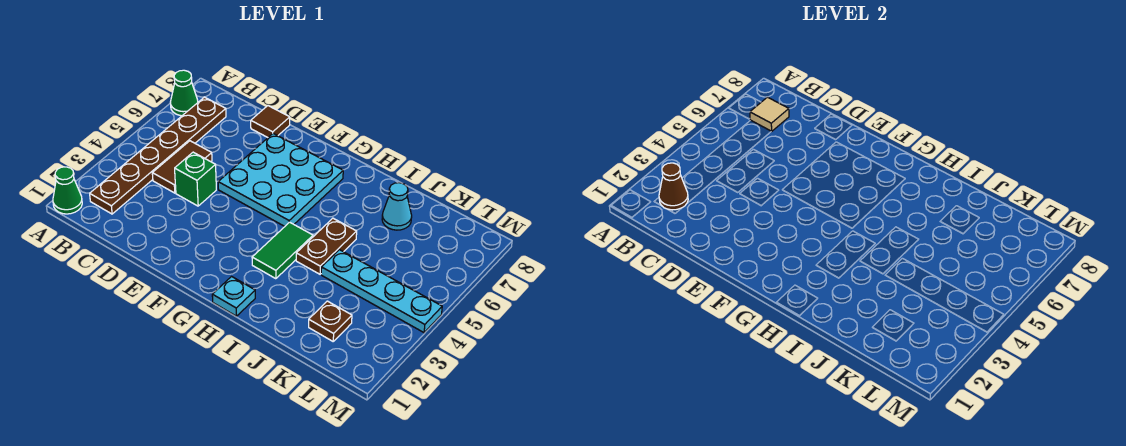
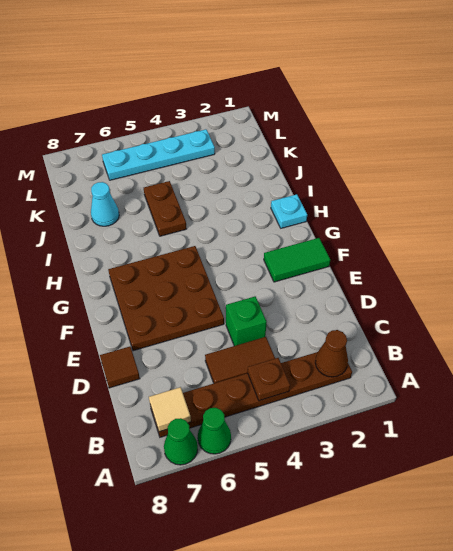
green 1x1 cone [53,167,82,214] -> green 1x1 cone moved to [198,408,231,454]
cyan 3x3 plate [218,134,343,226] -> brown 3x3 plate [108,246,224,351]
green 1x2 tile [252,222,313,279] -> green 1x2 tile moved to [264,238,330,282]
brown 1x2 plate [296,218,357,274] -> brown 1x2 plate turned to [144,181,186,236]
cyan 1x4 plate [321,250,442,332] -> cyan 1x4 plate turned to [102,129,215,180]
brown 1x1 plate [309,301,352,341] -> brown 1x1 plate moved to [248,358,290,401]

